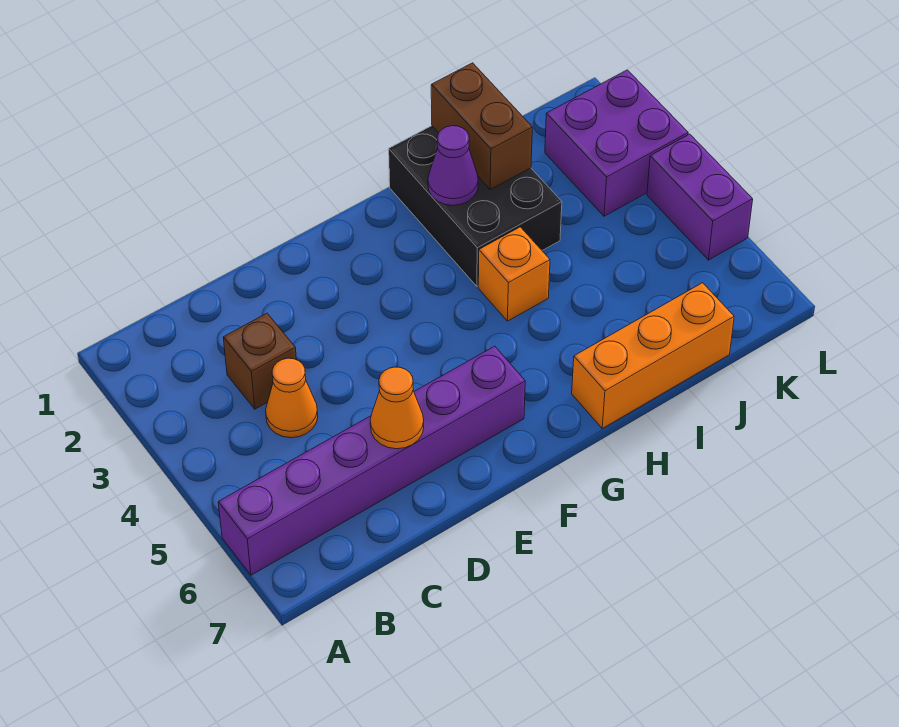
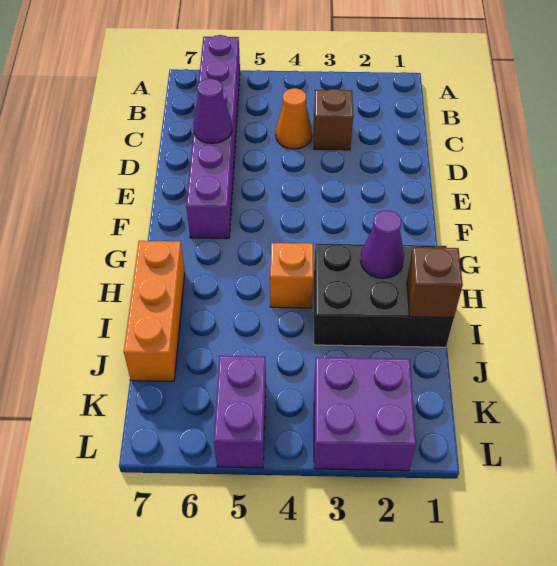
orange 1x1 cone [370,367,424,449] -> purple 1x1 cone [193,78,232,143]
brown 1x2 brick [431,63,532,189] -> brown 1x1 brick [407,247,463,317]
purple 1x2 brick [647,134,753,260] -> purple 1x2 brick turned to [214,356,266,468]

